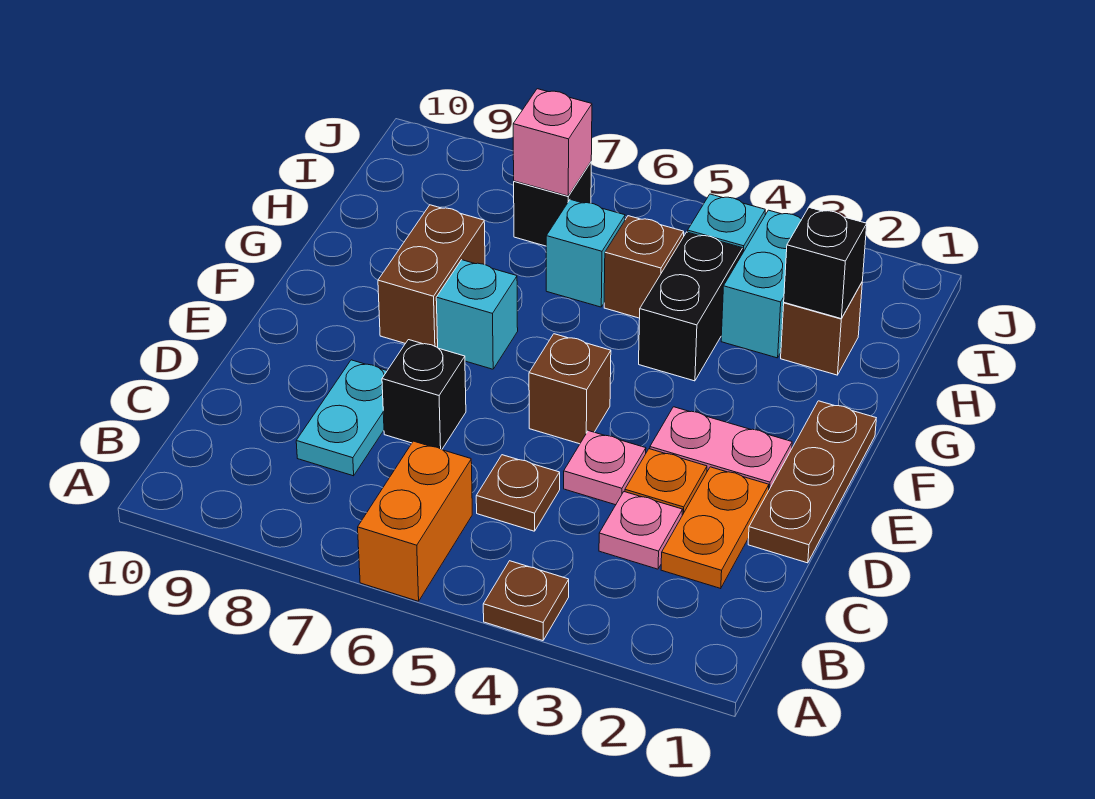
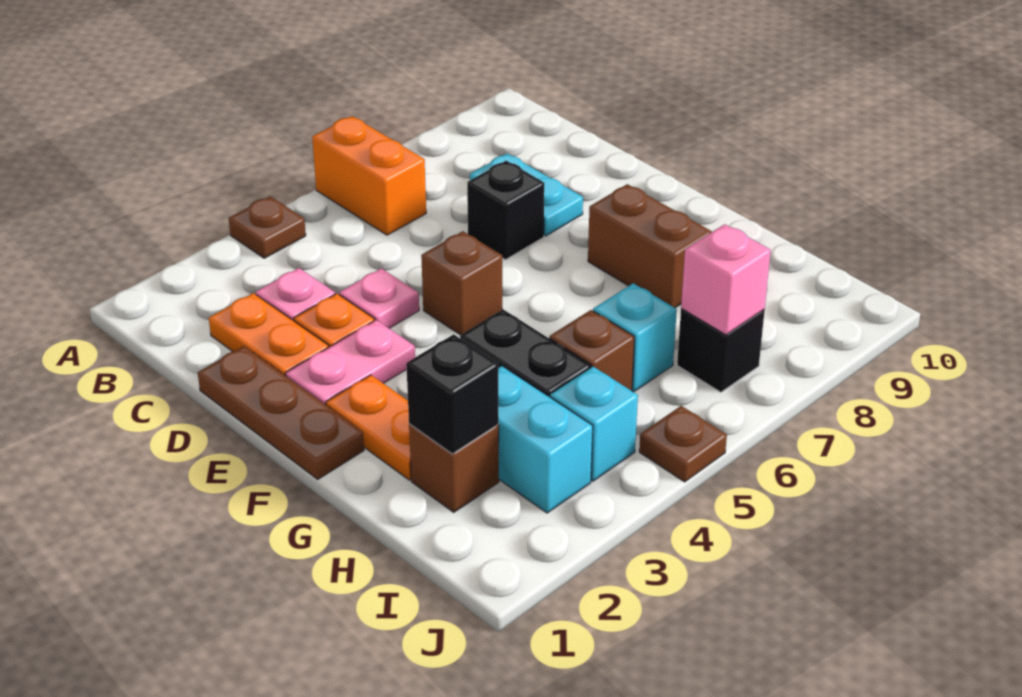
brown 1x1 plate [476,455,560,531] -> brown 1x1 plate moved to [639,406,727,482]
none -> orange 1x2 plate [326,375,411,480]
cyan 1x1 brick [436,260,518,369] -> none

